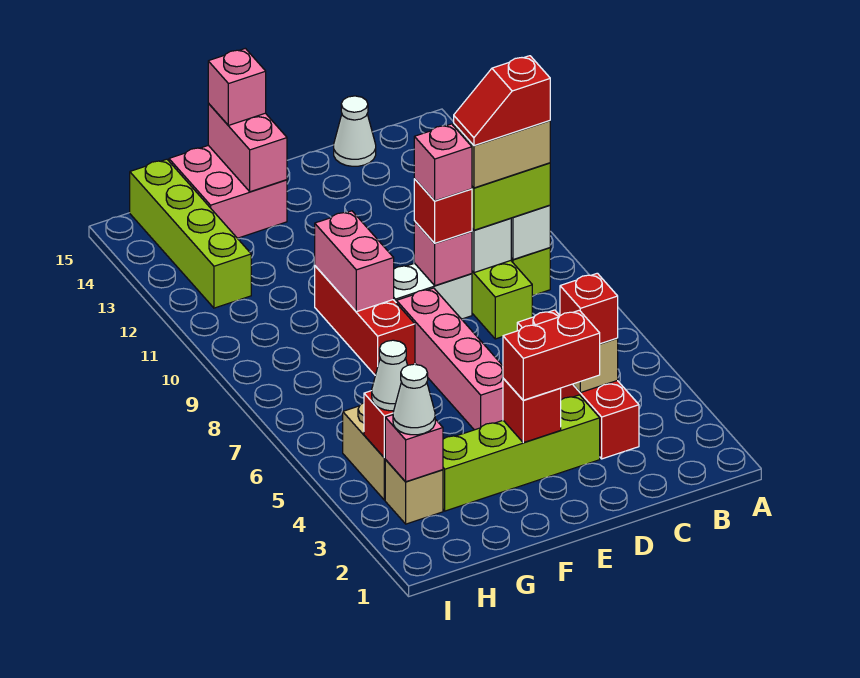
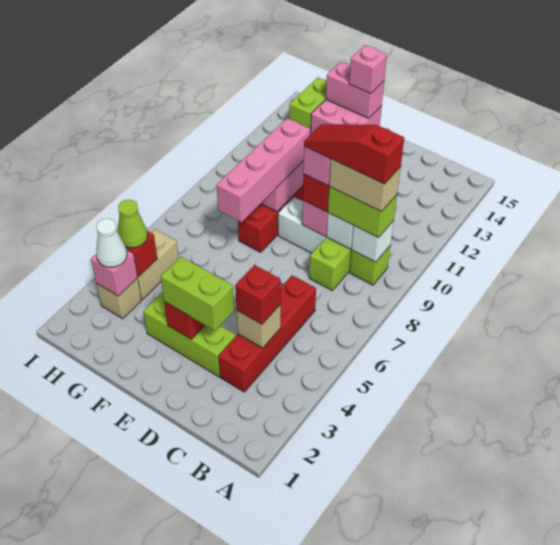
red 1x2 slope [454,56,550,146] -> red 1x3 slope [304,124,404,184]
white 1x1 cone [334,96,376,166] -> none
lime 1x4 brick [443,395,600,511] -> lime 1x3 brick [143,292,236,377]
red 1x2 brick [503,310,600,400] -> lime 1x2 brick [161,257,234,331]
pink 1x4 brick [396,288,503,430] -> pink 1x4 brick moved to [217,118,310,222]
pink 1x2 brick [208,103,287,192] -> pink 1x2 brick turned to [326,62,384,118]
white 1x1 cone [372,340,407,411] -> lime 1x1 cone [117,200,148,248]
lime 1x4 brick [130,159,251,308] -> lime 1x2 brick [289,78,327,135]

